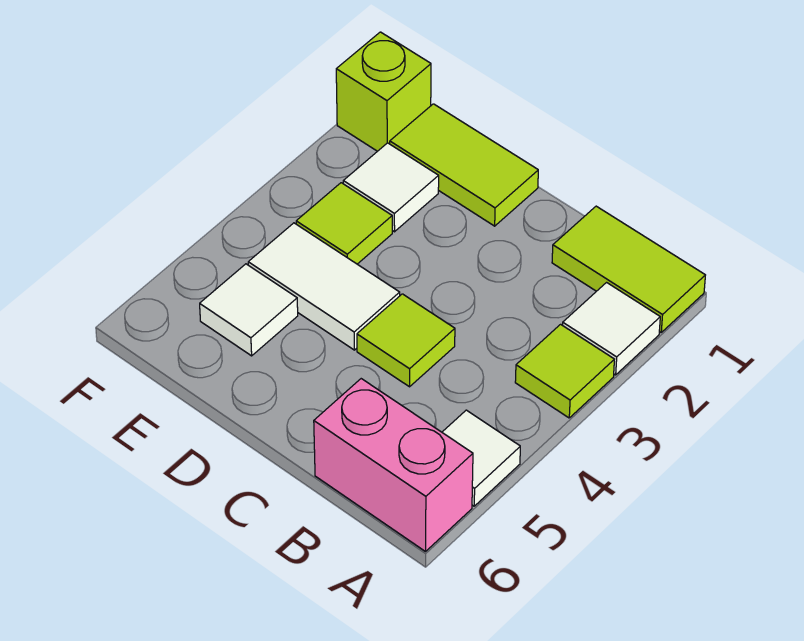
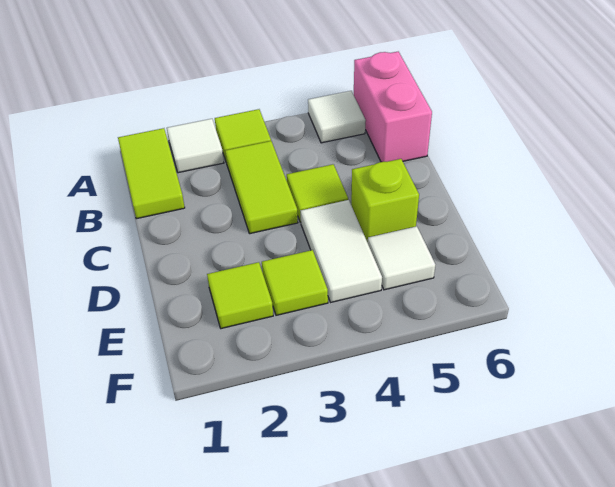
lime 1x2 tile [390,104,538,226] -> lime 1x2 tile moved to [225,141,298,234]
white 1x1 tile [343,143,439,232] -> lime 1x1 tile [207,262,273,329]
lime 1x1 brick [336,32,431,151] -> lime 1x1 brick moved to [351,159,419,243]

